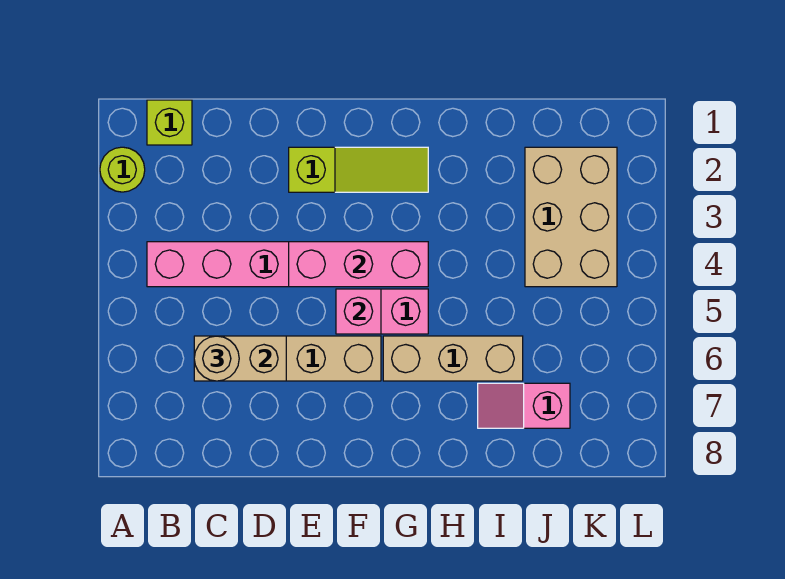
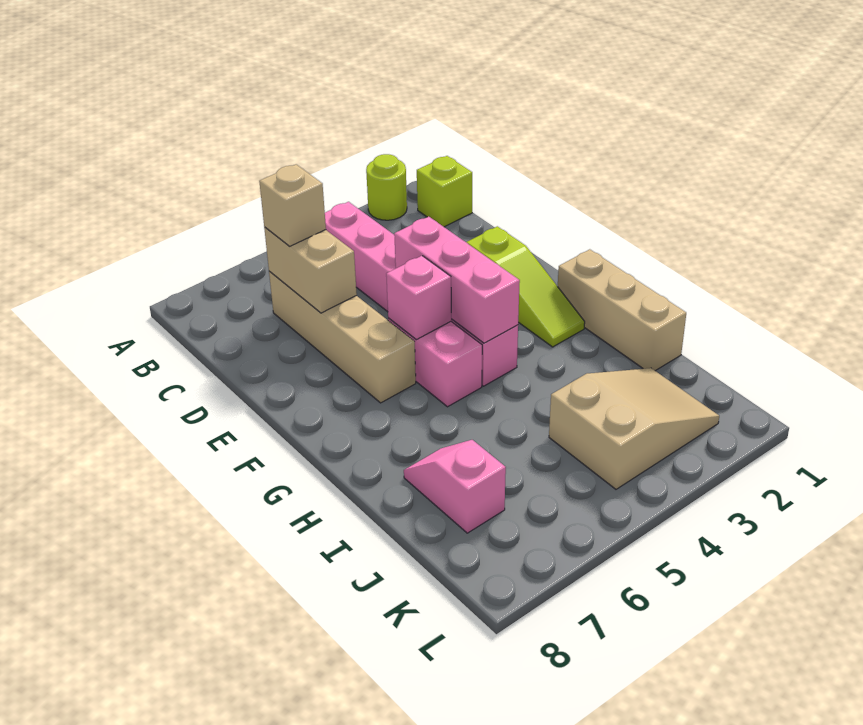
tan 1x1 round brick [194,336,239,381] -> tan 1x1 brick [259,164,326,246]
tan 1x3 brick [383,336,523,381] -> tan 1x3 brick moved to [558,249,686,371]
tan 2x3 brick [525,147,617,287] -> tan 2x3 slope [549,368,719,489]

